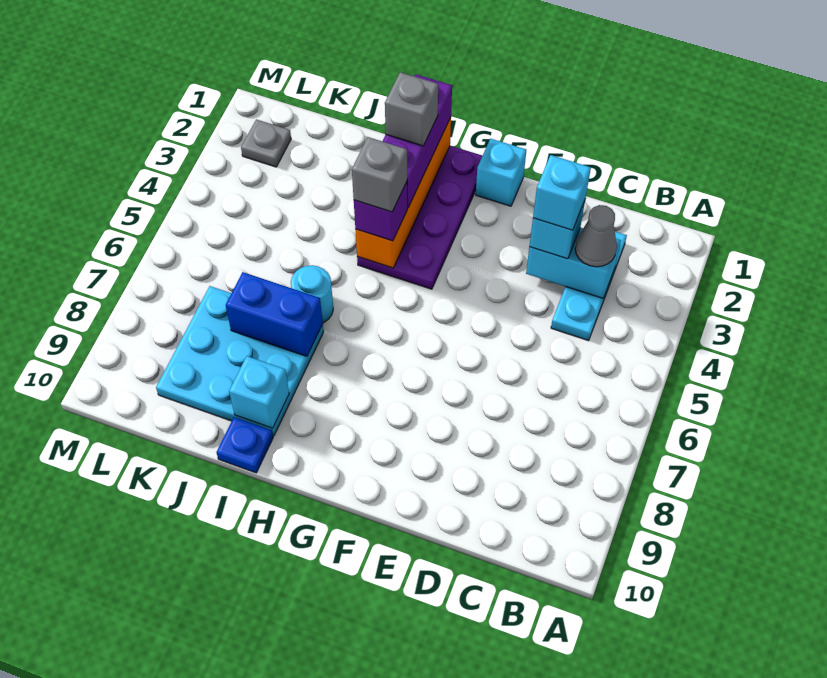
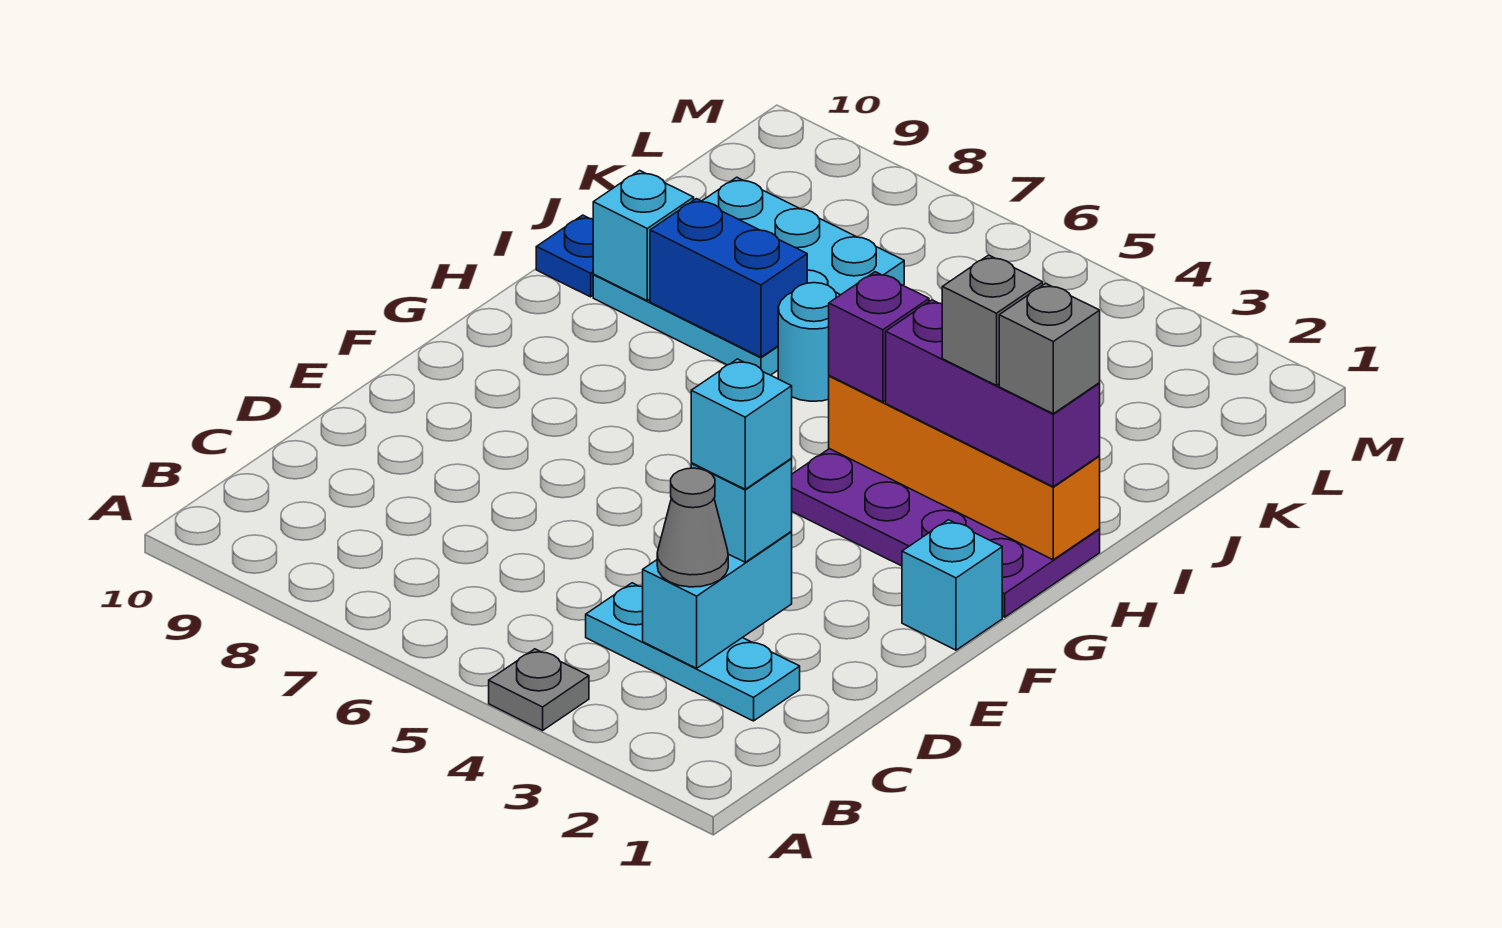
grey 1x1 brick [352,137,407,212] -> grey 1x1 brick moved to [999,283,1100,414]
blue 1x2 brick [226,272,323,356] -> blue 1x2 brick turned to [650,199,807,357]
grey 1x1 plate [241,119,291,167] -> grey 1x1 plate moved to [489,649,589,730]

